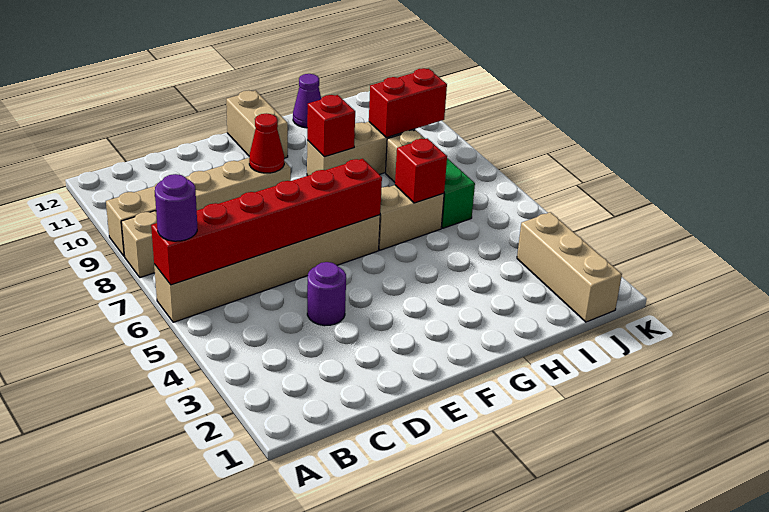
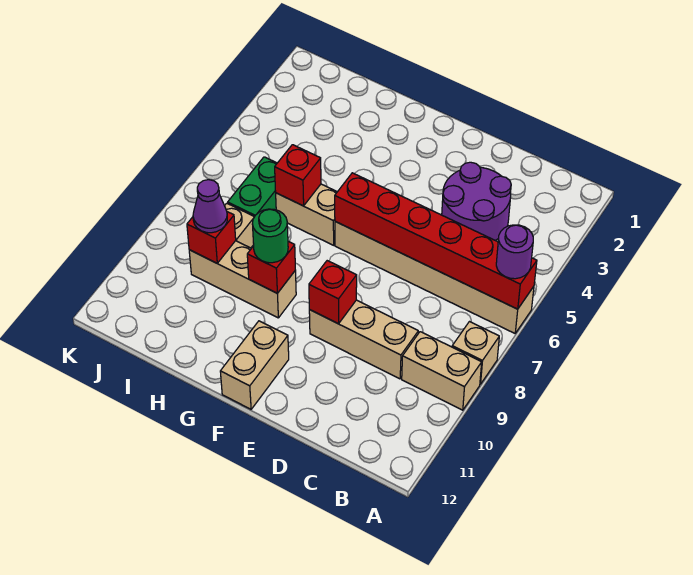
purple 1x1 round brick [307,262,346,326] -> purple 2x2 round brick [442,162,511,240]
red 1x1 cone [249,113,284,173] -> red 1x1 brick [309,261,357,324]
none -> green 1x1 round brick [253,209,288,263]
purple 1x1 cone [293,74,321,128] -> purple 1x1 cone moved to [193,180,227,233]
red 1x2 brick [369,68,447,137] -> red 1x1 brick [187,212,236,263]
tan 1x3 brick [517,212,622,322] -> none

